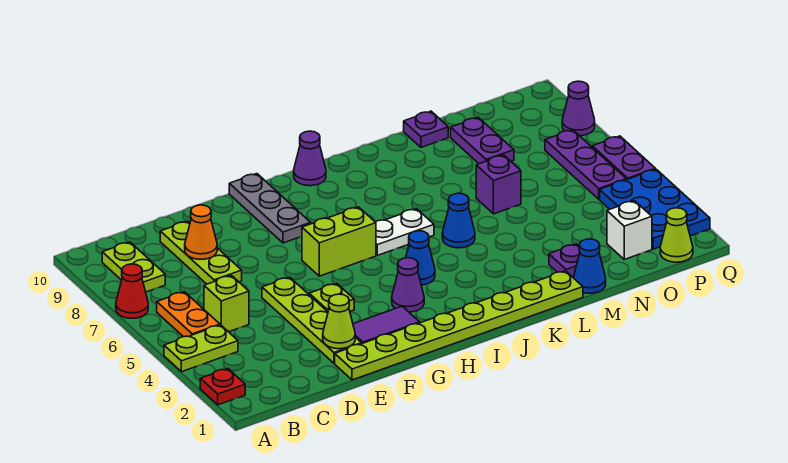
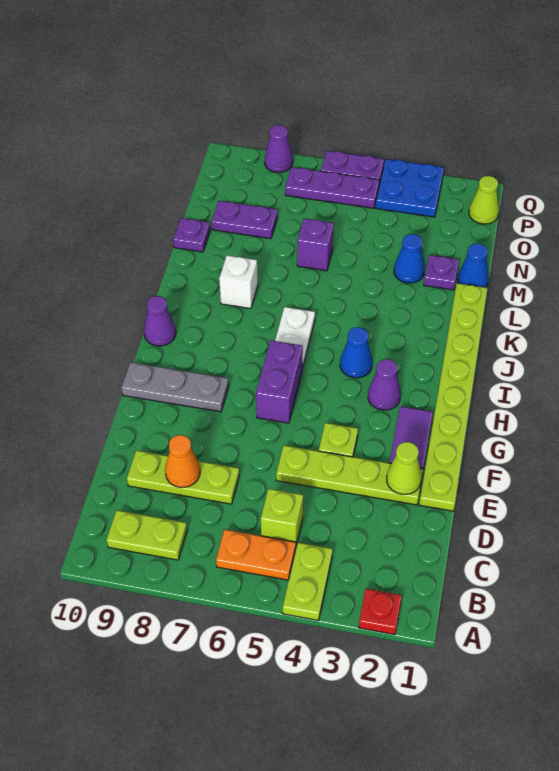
red 1x1 cone [116,264,148,318] -> none
lime 1x2 brick [302,207,376,276] -> purple 1x2 brick [256,340,303,423]
blue 1x1 cone [442,193,475,248] -> blue 1x1 cone moved to [394,234,425,283]
white 1x1 brick [607,201,652,259] -> white 1x1 brick moved to [219,255,258,309]
blue 2x3 plate [600,169,710,249] -> blue 2x2 plate [376,159,444,217]

